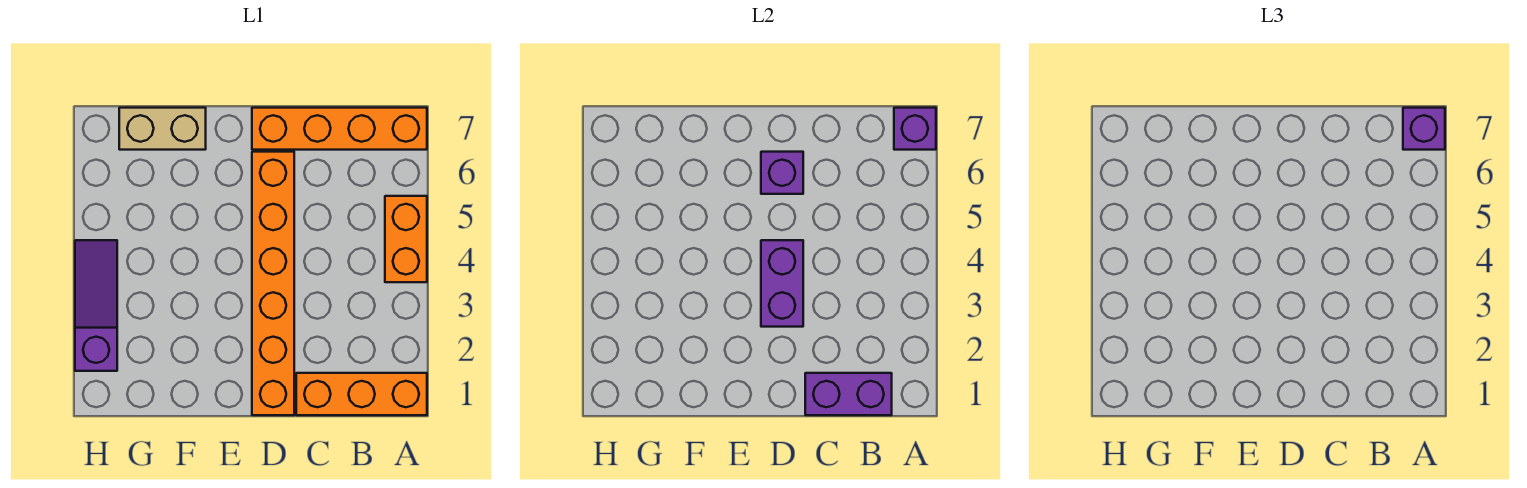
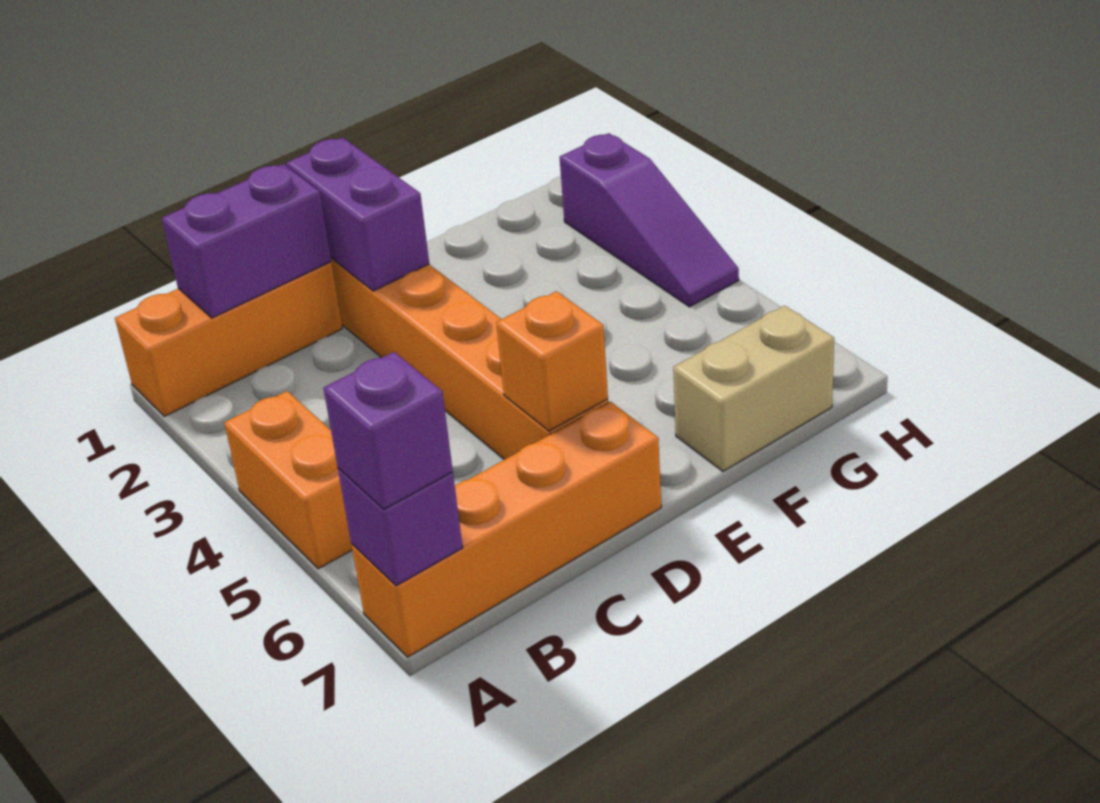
purple 1x2 brick [761,240,803,327] -> purple 1x2 brick moved to [287,138,429,291]
purple 1x1 brick [761,152,803,194] -> orange 1x1 brick [496,291,608,431]

